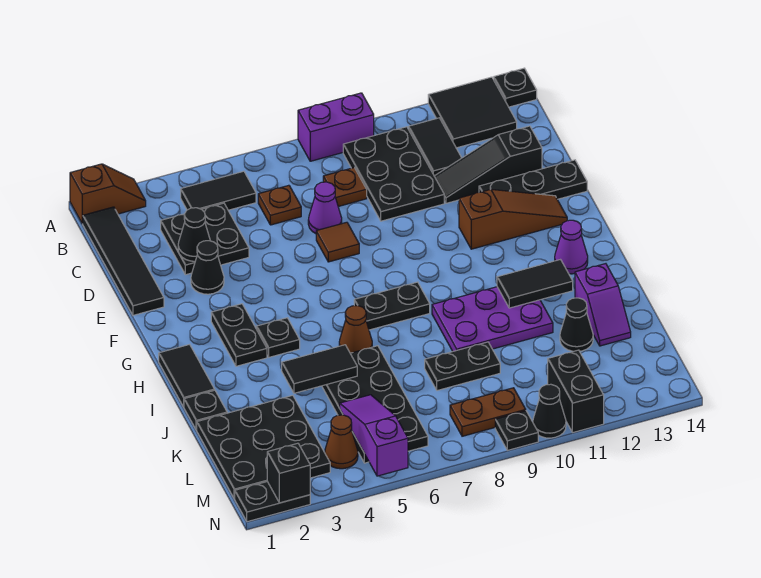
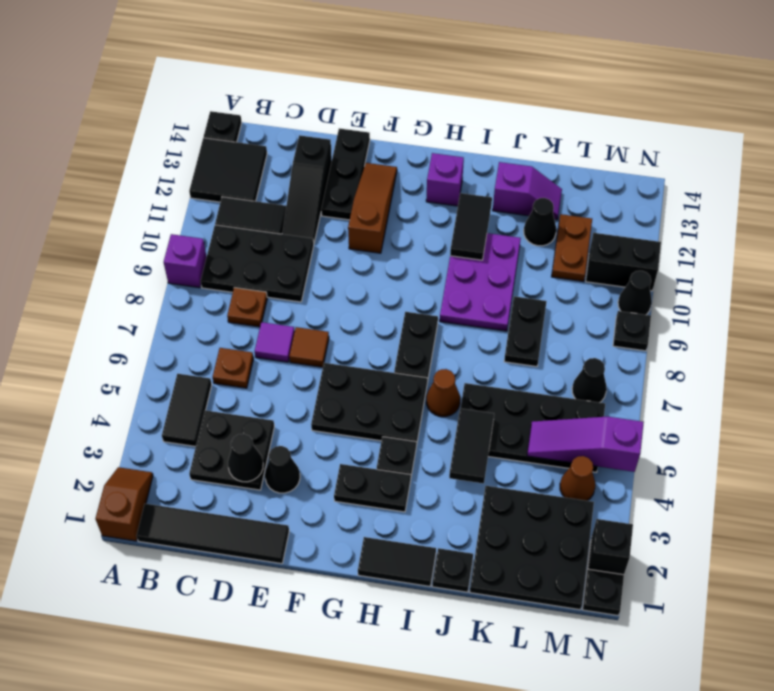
purple 1x2 brick [298,93,374,161] -> purple 1x1 brick [164,234,207,288]
purple 1x1 cone [308,182,342,234] -> purple 1x1 tile [255,322,295,362]
none -> black 2x3 plate [311,363,427,446]
purple 1x1 cone [555,220,588,274] -> purple 1x1 brick [426,153,464,206]
none -> black 1x1 cone [572,358,607,403]
brown 1x2 plate [450,388,526,436] -> brown 1x2 plate moved to [552,214,592,281]

